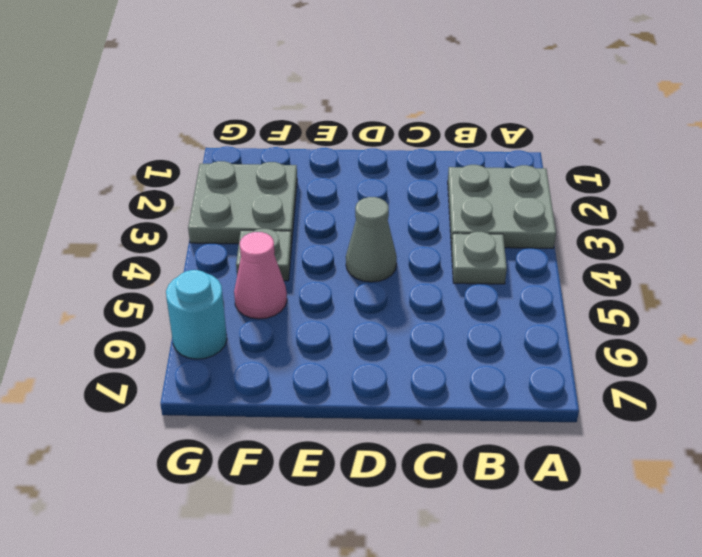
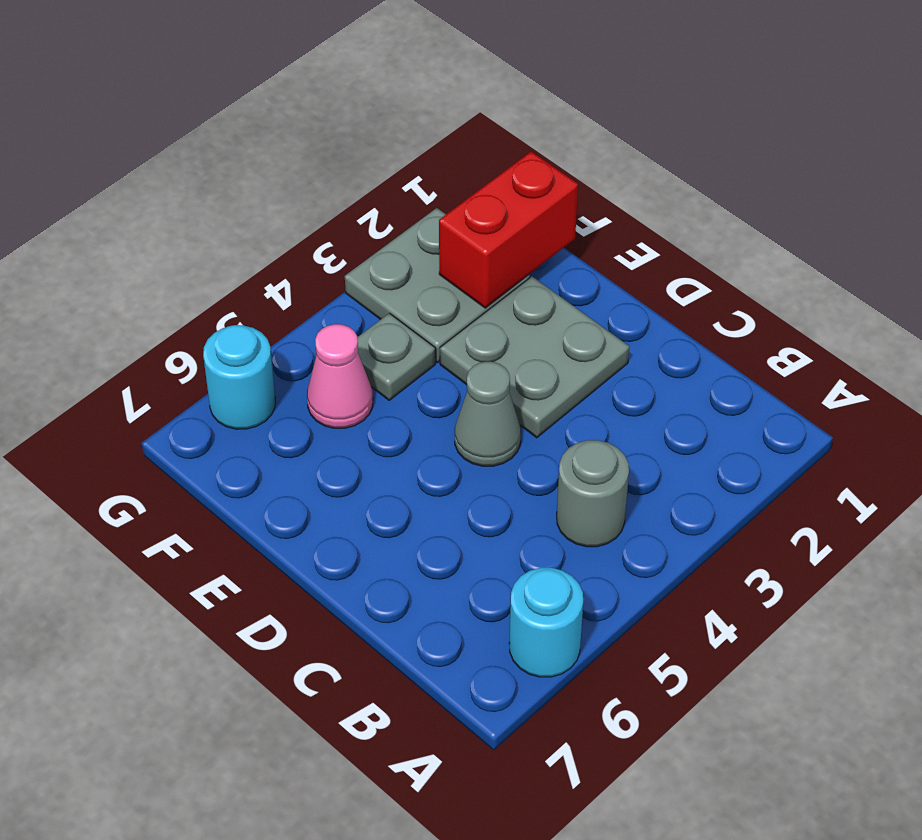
grey 2x2 plate [448,165,556,248] -> grey 2x2 plate moved to [440,277,629,438]
none -> cyan 1x1 round brick [509,568,583,677]
grey 1x1 plate [451,232,507,284] -> grey 1x1 round brick [557,440,629,547]
none -> red 1x2 brick [439,152,578,308]

